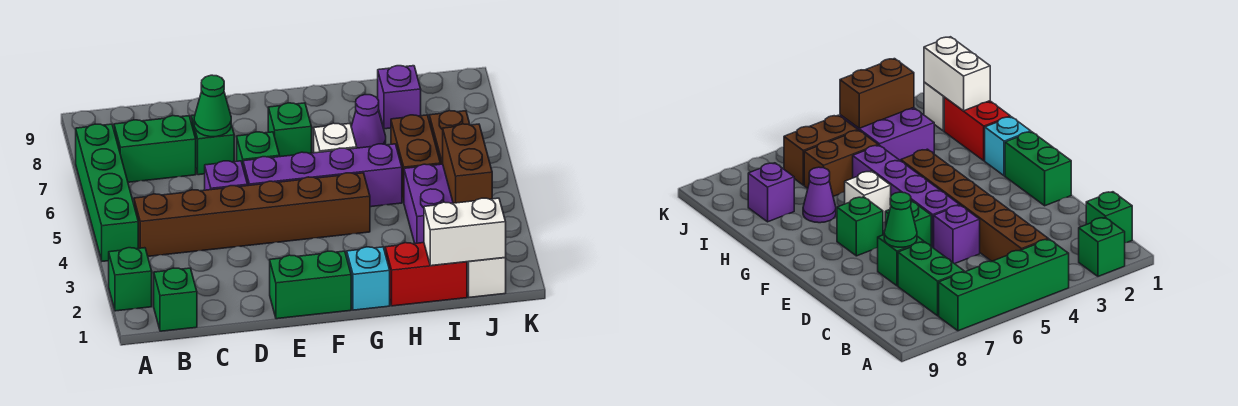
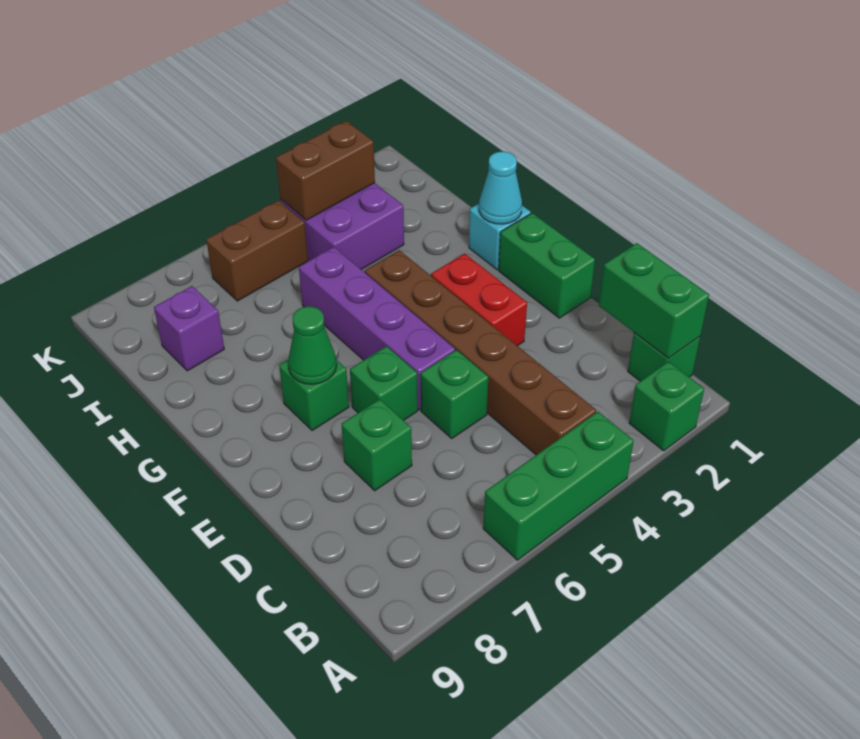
green 1x4 brick [76,124,138,261] -> green 1x3 brick [483,412,634,560]
green 1x2 brick [114,116,196,182] -> green 1x2 brick moved to [599,243,709,358]
purple 1x1 brick [205,161,248,190] -> green 1x1 brick [421,350,488,438]
green 1x1 cone [194,75,231,137] -> green 1x1 cone moved to [288,306,337,384]
none -> cyan 1x1 cone [479,152,522,224]
white 1x1 brick [314,123,357,153] -> none
red 1x2 brick [385,243,467,306] -> red 1x2 brick moved to [431,253,527,346]
purple 1x1 cone [351,95,386,148] -> none
white 1x2 brick [424,198,506,266] -> none
brown 1x2 brick [391,115,440,202] -> none
white 1x1 brick [467,258,506,297] -> none

